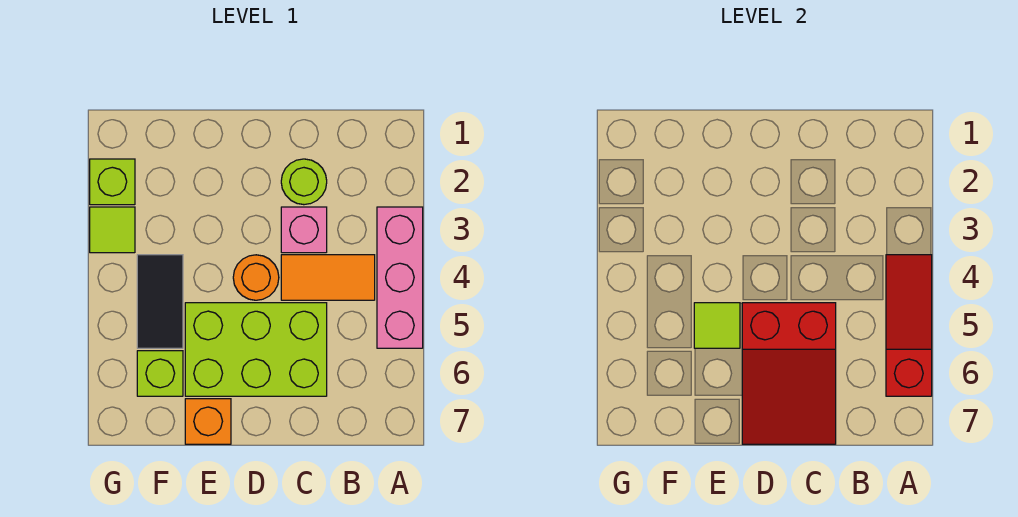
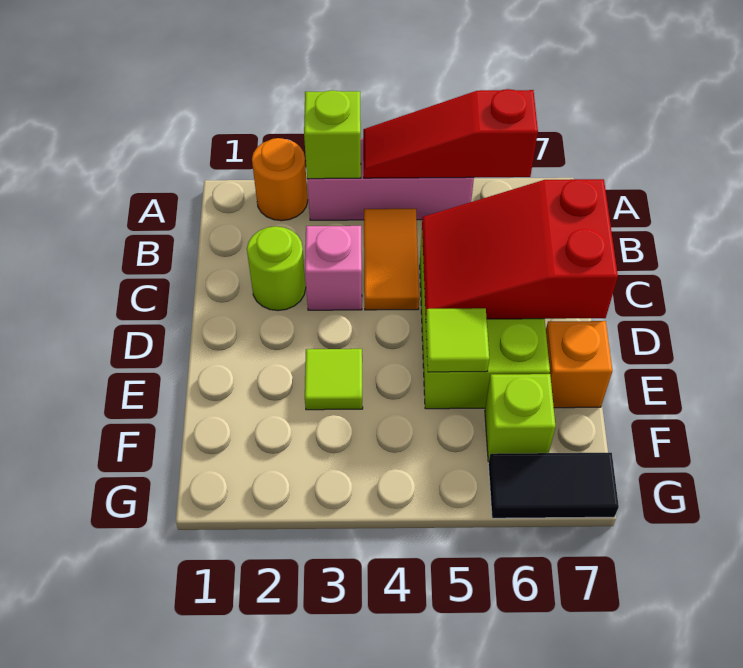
red 2x3 slope [742,303,836,444] -> red 2x3 slope turned to [422,179,618,319]
orange 1x1 round brick [233,255,279,300] -> orange 1x1 round brick moved to [252,138,308,221]
black 1x2 tile [137,255,183,348] -> black 1x2 tile moved to [488,453,619,518]
lime 1x1 brick [90,159,135,205] -> lime 1x1 brick moved to [304,90,361,179]
lime 1x1 tile [90,207,135,253] -> lime 1x1 tile moved to [305,349,363,410]

